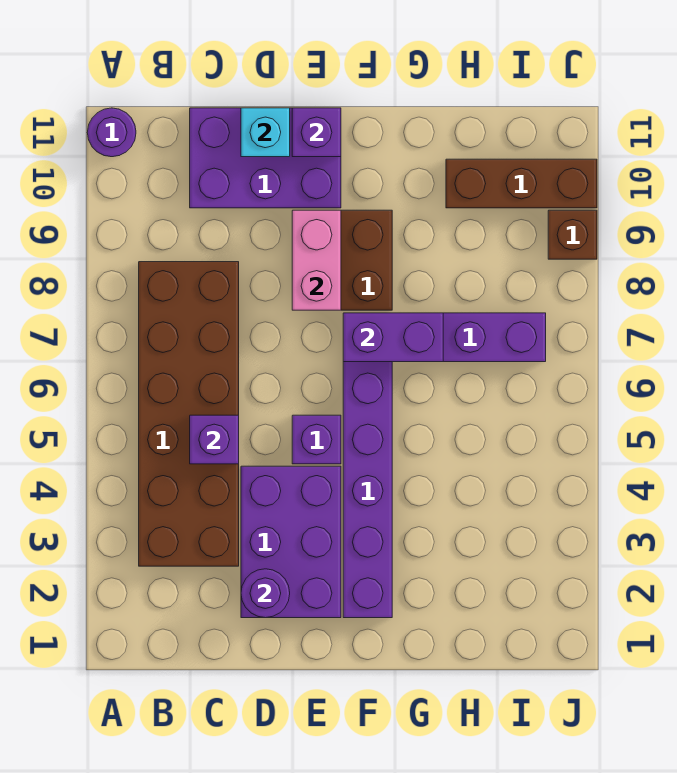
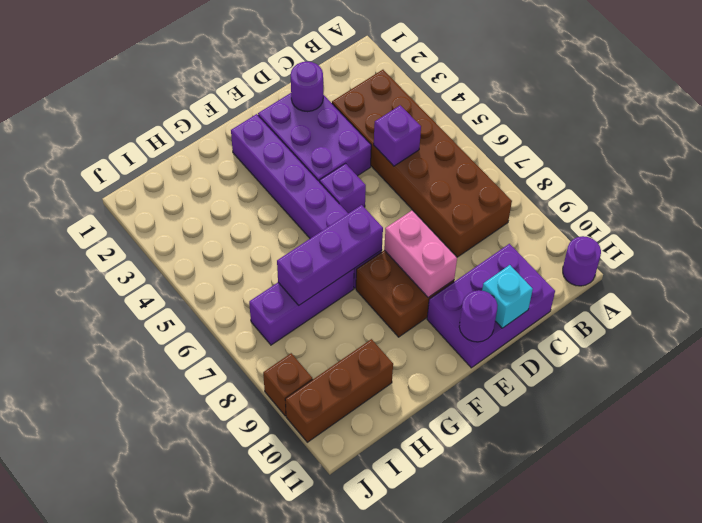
purple 1x1 brick [292,108,341,157] -> purple 1x1 round brick [459,290,498,342]
purple 1x2 brick [343,313,443,362] -> purple 1x3 brick [277,205,383,305]

